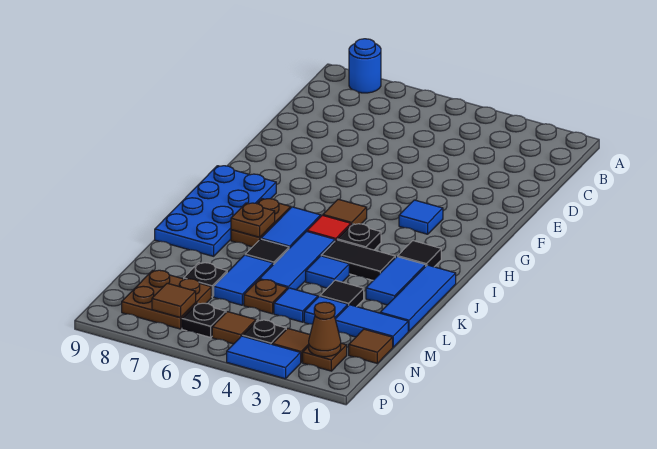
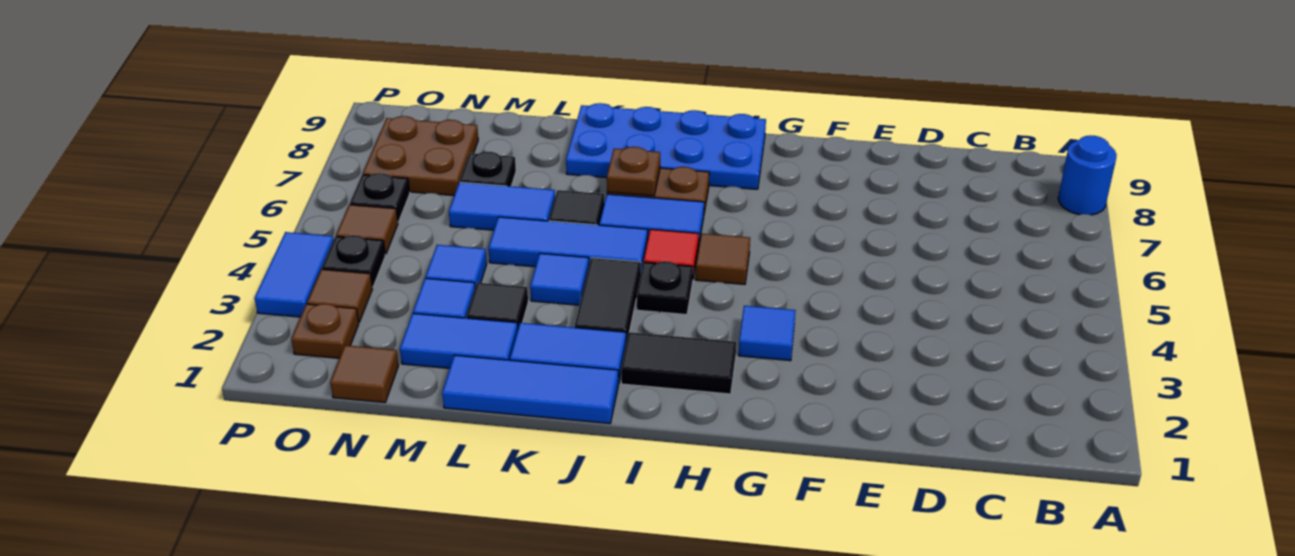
black 1x1 tile [398,241,441,267] -> black 1x2 tile [621,332,736,394]
blue 1x2 tile [335,305,408,347] -> blue 1x2 tile turned to [400,313,518,368]
brown 1x1 plate [244,279,288,314] -> none
brown 1x1 cone [309,302,341,357] -> none
brown 1x1 tile [152,283,196,318] -> none

